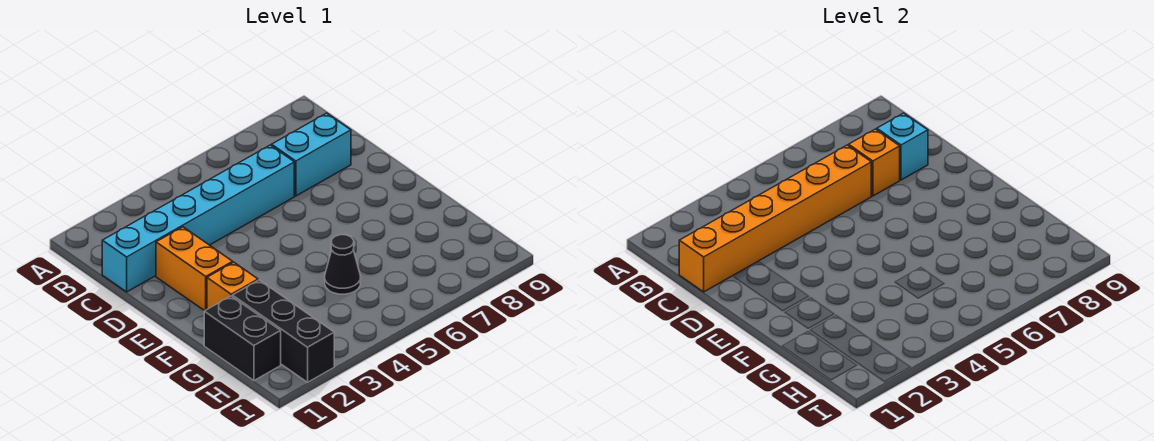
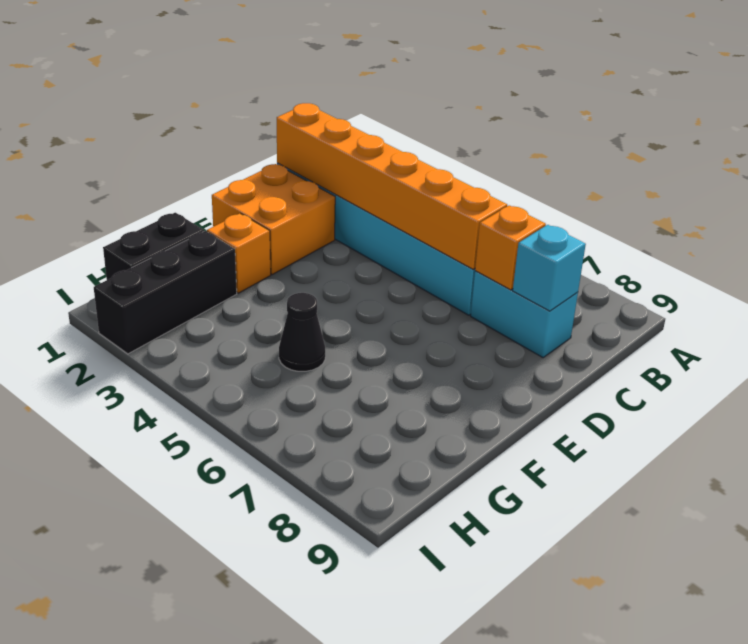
orange 1x2 brick [156,227,233,311] -> orange 2x2 brick [212,164,335,274]

